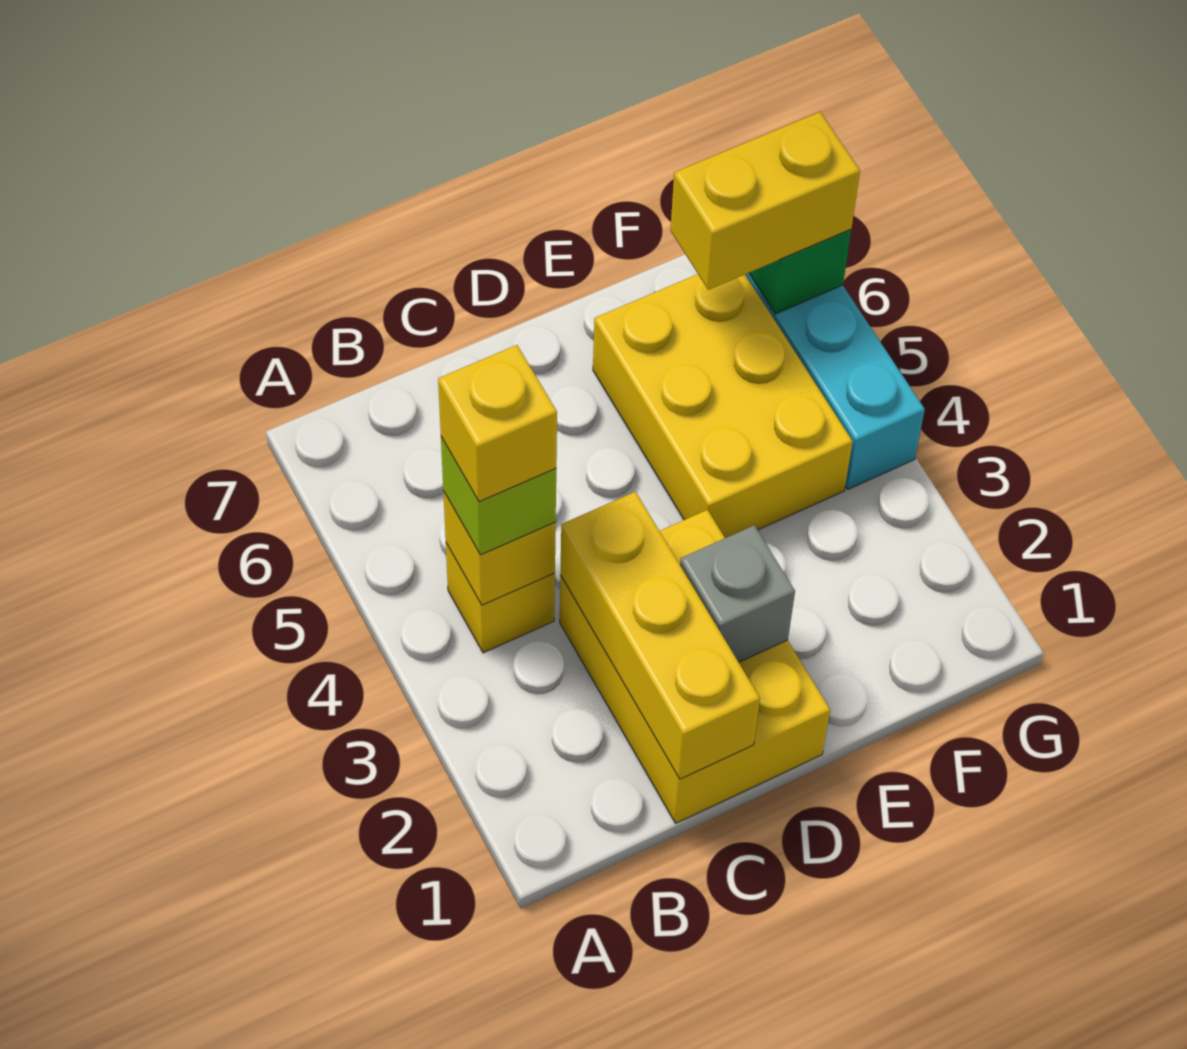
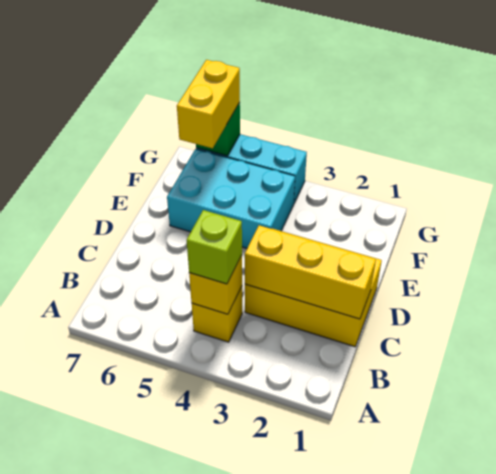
yellow 1x1 brick [438,345,557,502] -> none
grey 1x1 brick [680,525,795,662] -> none
yellow 2x3 brick [593,274,853,538] -> cyan 2x3 brick [167,149,295,248]

